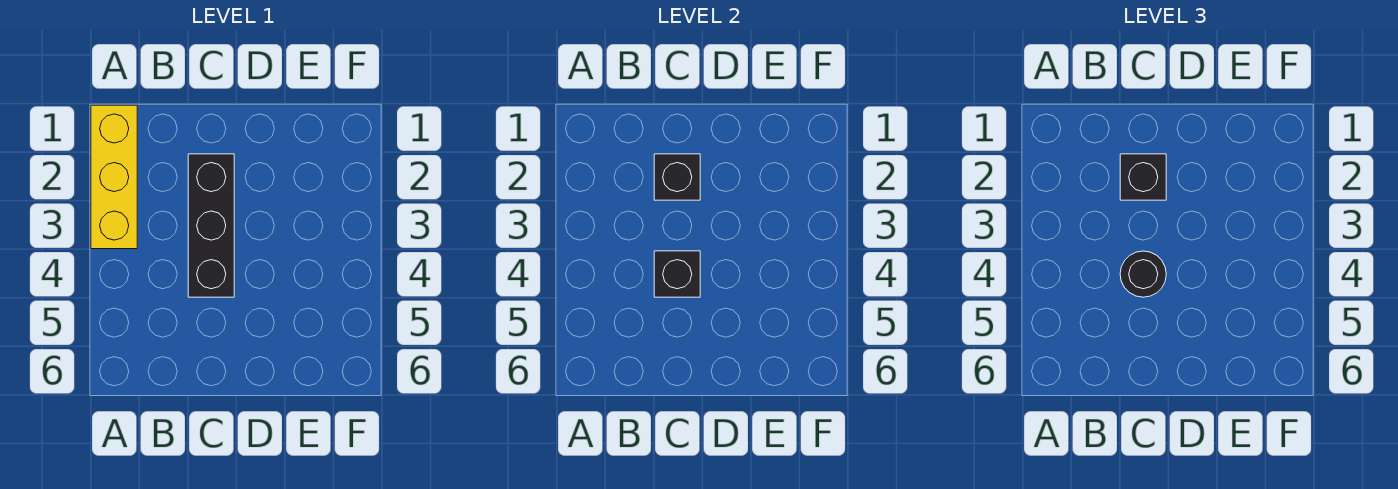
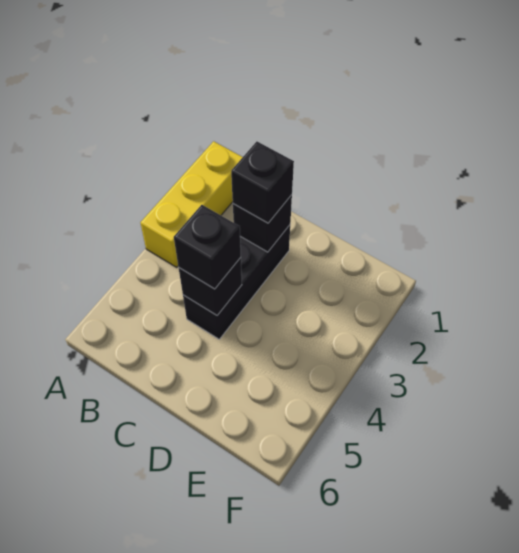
black 1x1 round brick [1120,251,1166,297] -> black 1x1 brick [174,205,241,289]

